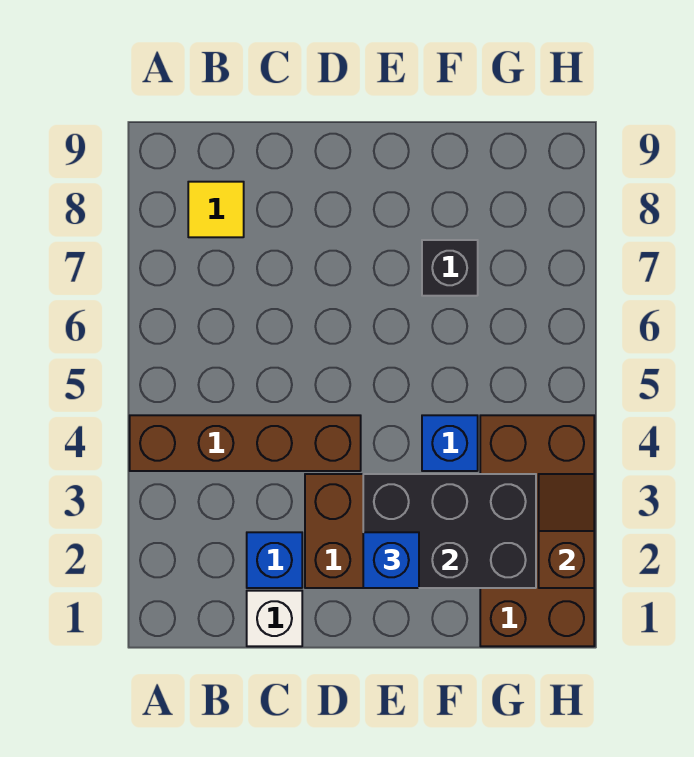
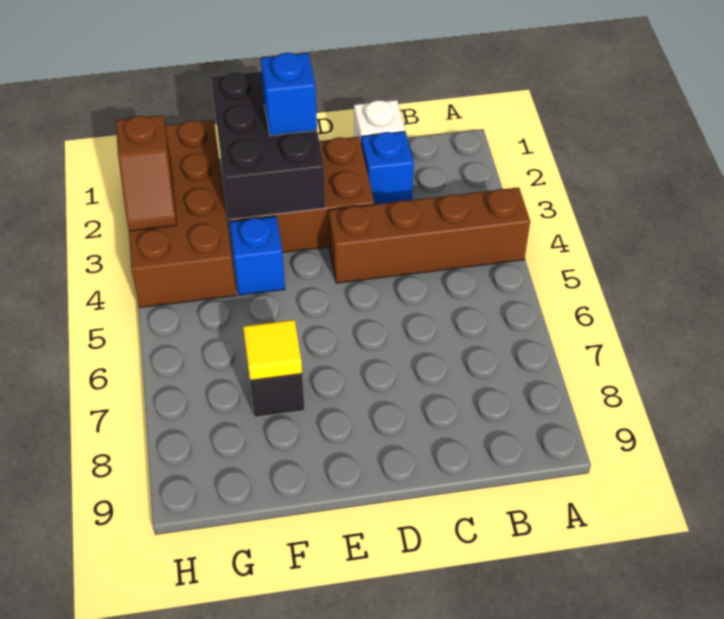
yellow 1x1 tile [188,182,244,237] -> yellow 1x1 tile moved to [243,320,302,380]
black 2x3 brick [363,474,536,588] -> black 2x3 brick turned to [211,71,326,219]

